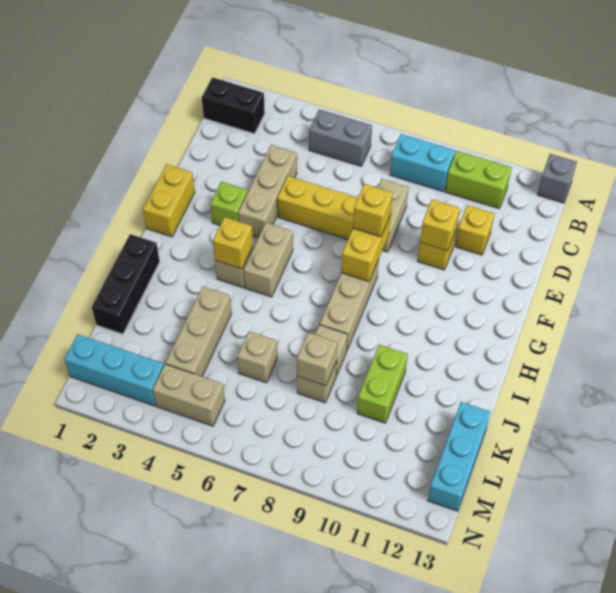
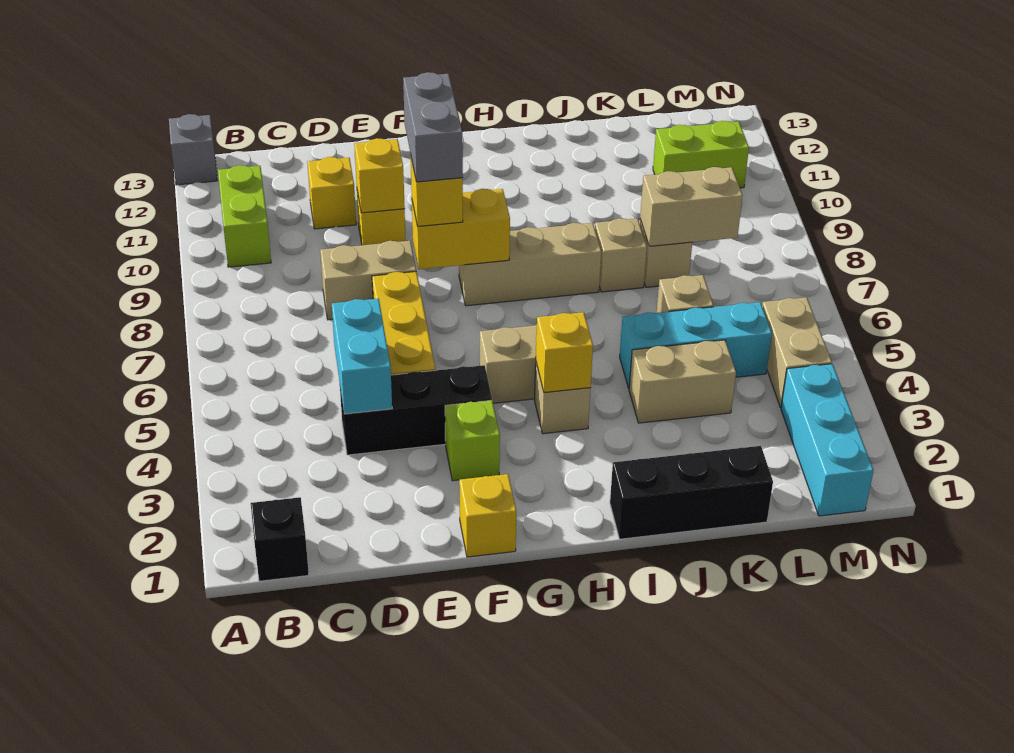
black 1x2 brick [202,77,265,134] -> black 1x1 brick [251,497,309,581]
grey 1x2 brick [309,109,372,166] -> grey 1x2 brick moved to [403,72,463,182]
cyan 1x2 brick [390,134,455,192] -> cyan 1x2 brick moved to [332,299,392,414]
tan 1x3 brick [238,145,297,238] -> black 1x3 brick [340,365,492,455]
yellow 1x2 brick [143,164,195,237] -> yellow 1x1 brick [459,474,516,557]
tan 1x3 brick [166,286,232,376] -> tan 1x2 brick [629,340,736,423]
lime 1x2 brick [357,345,408,423] -> lime 1x2 brick moved to [653,121,749,188]
tan 1x1 brick [297,332,337,386] -> tan 1x2 brick [640,167,743,246]
cyan 1x3 brick [428,402,490,511] -> cyan 1x3 brick moved to [620,302,772,388]

